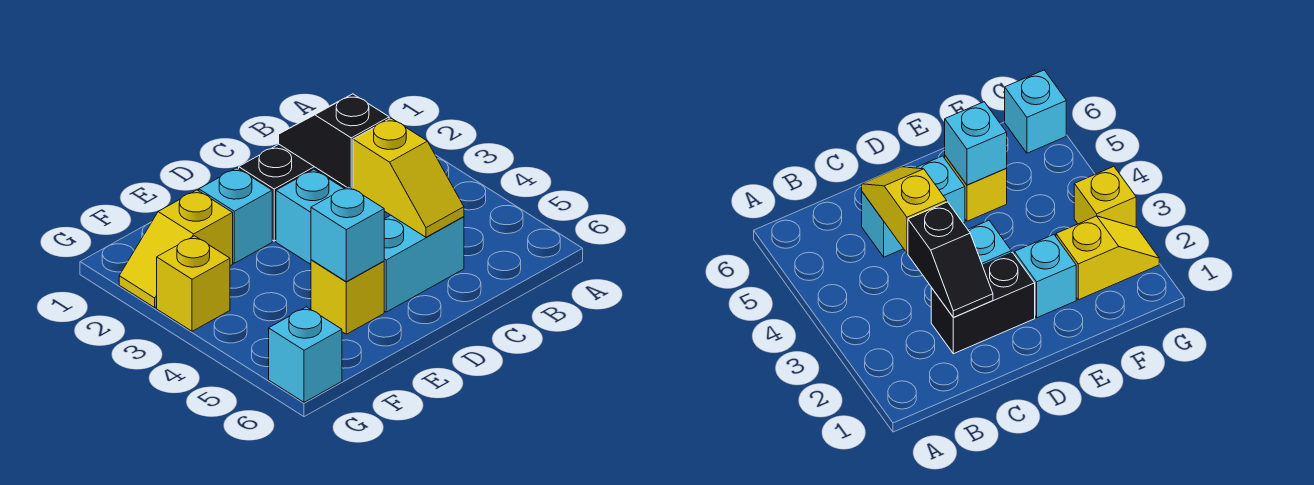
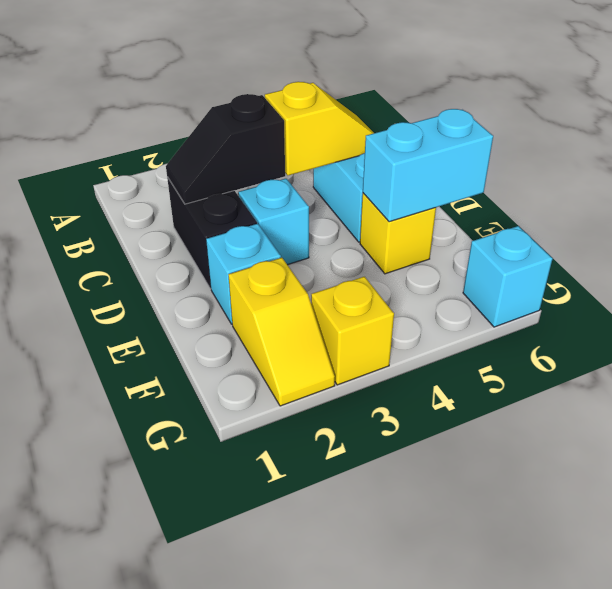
cyan 1x1 brick [311,186,384,282] -> cyan 1x2 brick [363,109,493,222]

